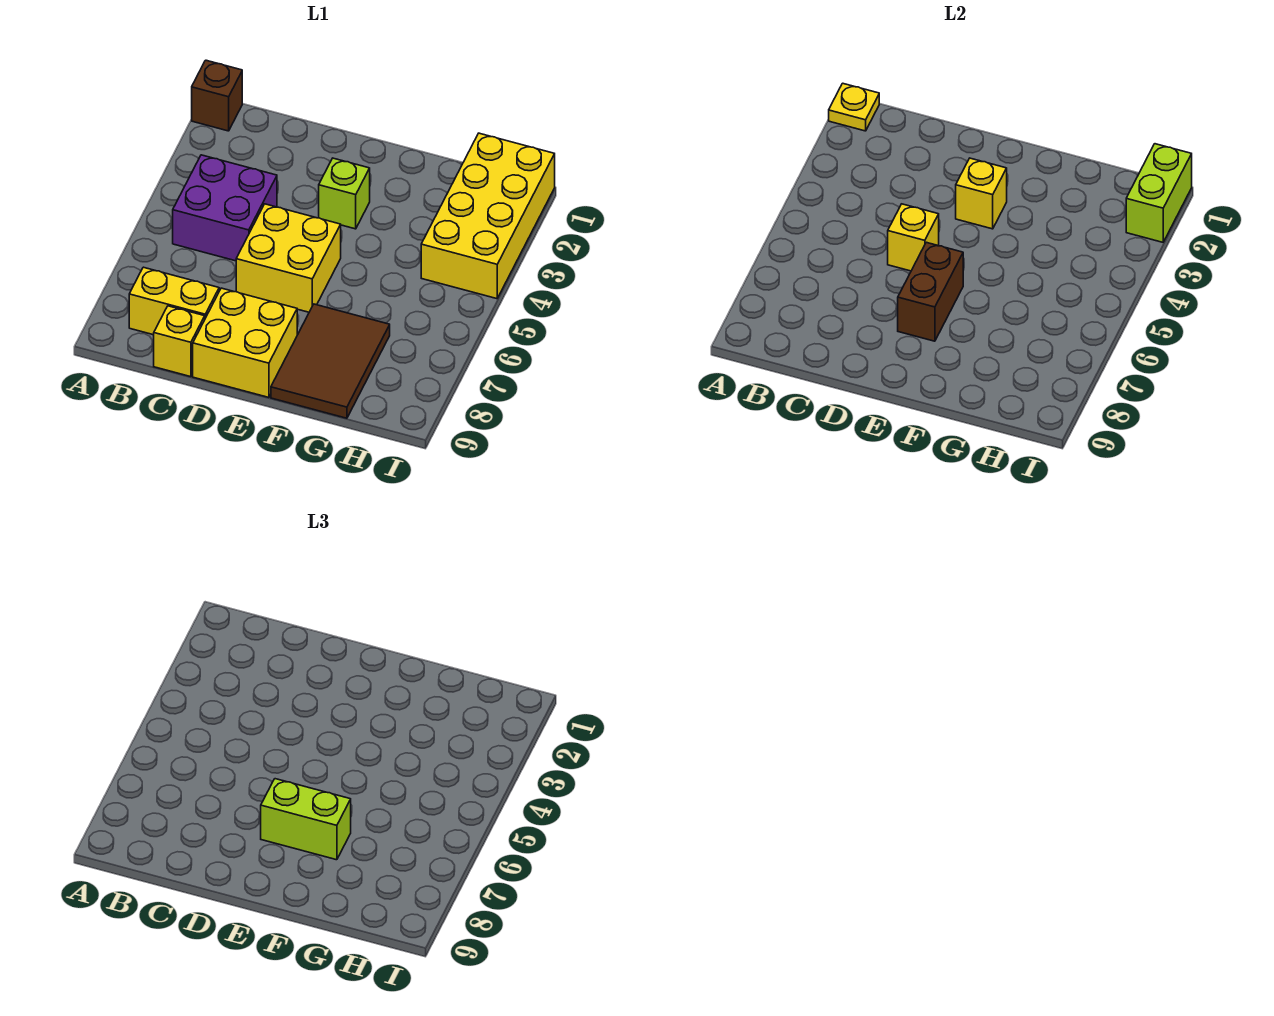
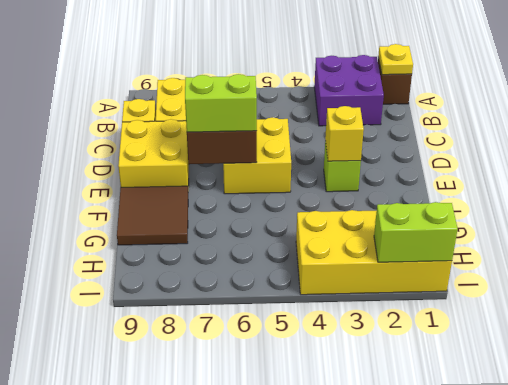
purple 2x2 brick [173,155,277,261] -> purple 2x2 brick moved to [314,55,384,126]
yellow 1x1 brick [888,204,939,271] -> none
lime 1x2 brick [261,779,351,860] -> lime 1x2 brick turned to [185,74,257,132]
brown 2x3 tile [271,304,390,418] -> brown 2x2 tile [117,186,188,245]

